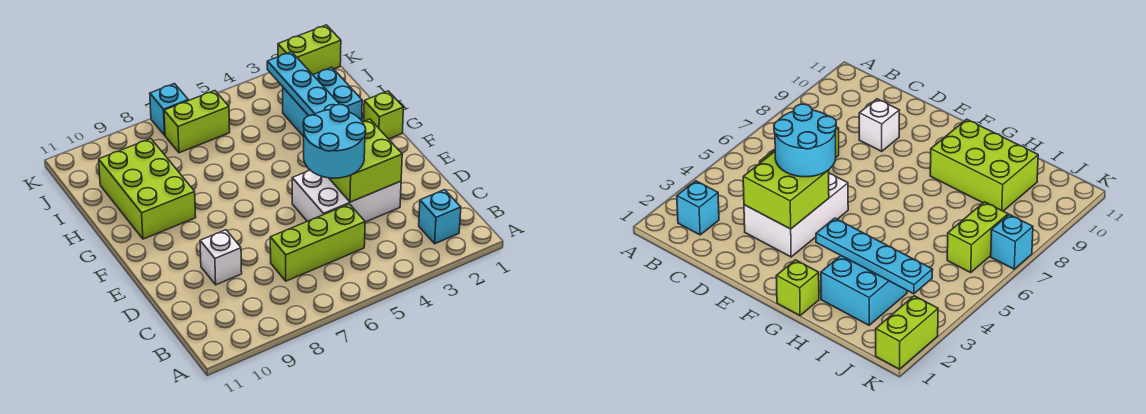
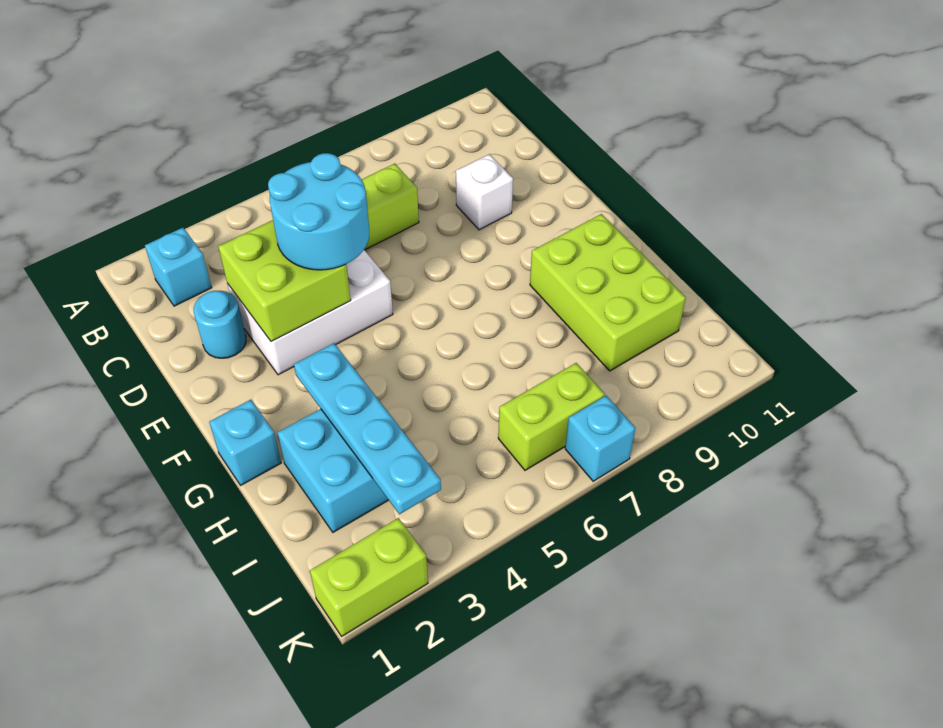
none -> cyan 1x1 round brick [194,291,246,358]
lime 1x1 brick [364,91,403,139] -> cyan 1x1 brick [209,400,281,485]

